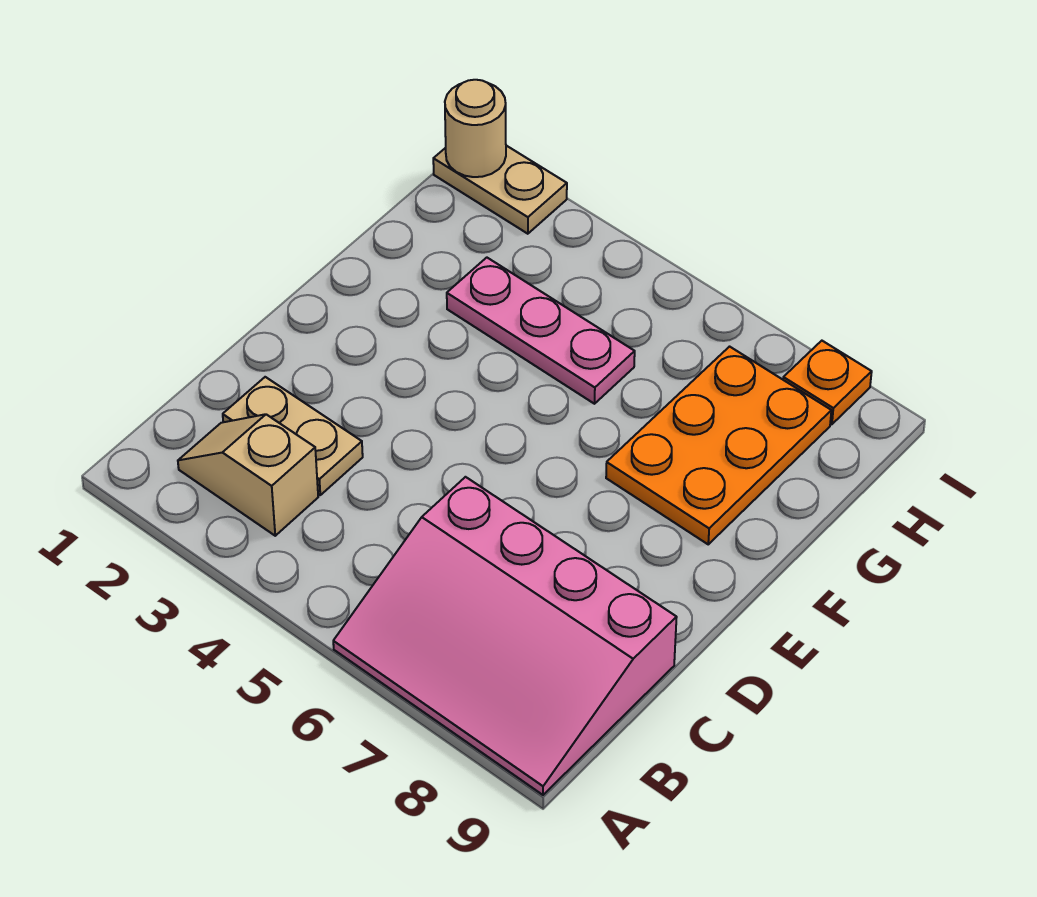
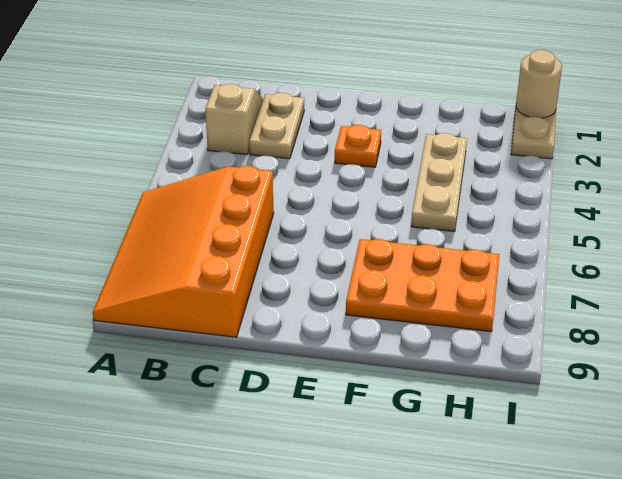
pink 3x4 slope [333,477,677,795] -> orange 3x4 slope [93,166,274,337]
pink 1x3 plate [447,258,635,404] -> tan 1x3 plate [411,133,467,232]
orange 1x1 plate [783,341,872,424] -> orange 1x1 plate moved to [335,125,381,167]

